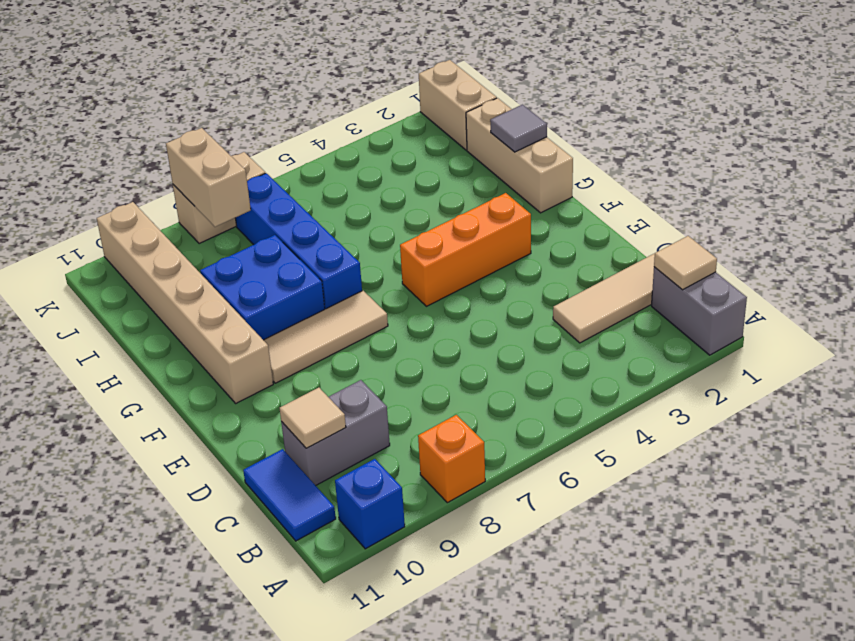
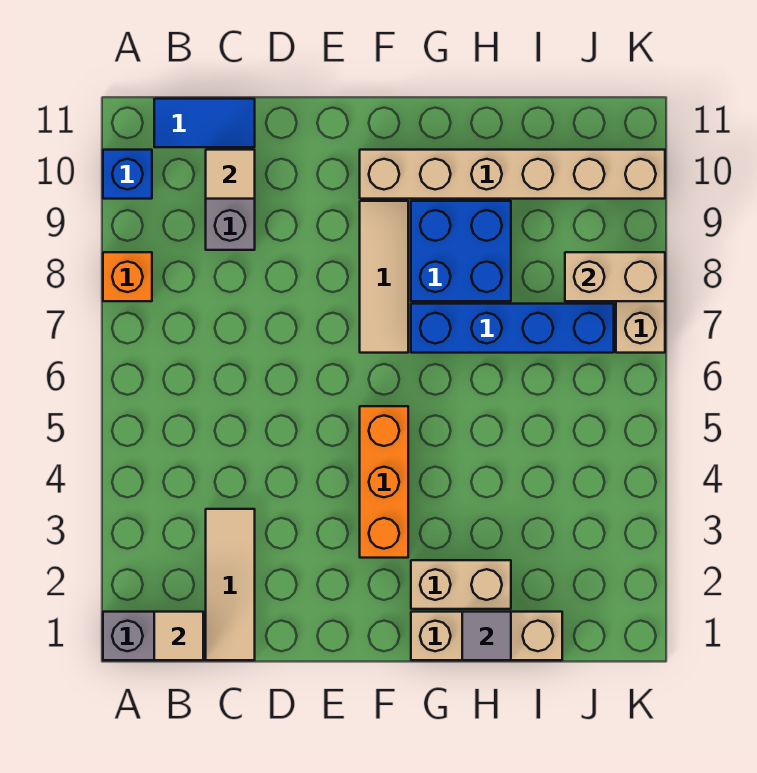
tan 1x2 brick [419,60,497,150] -> tan 1x2 brick moved to [411,560,511,609]

